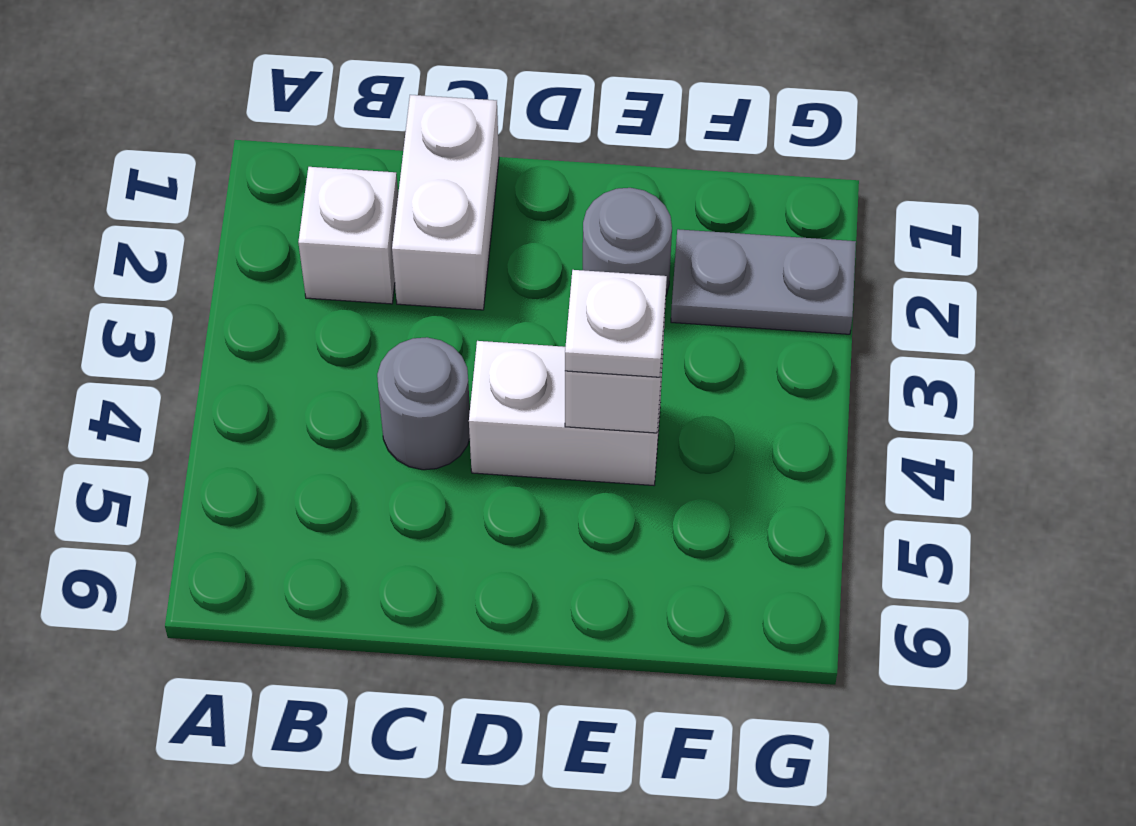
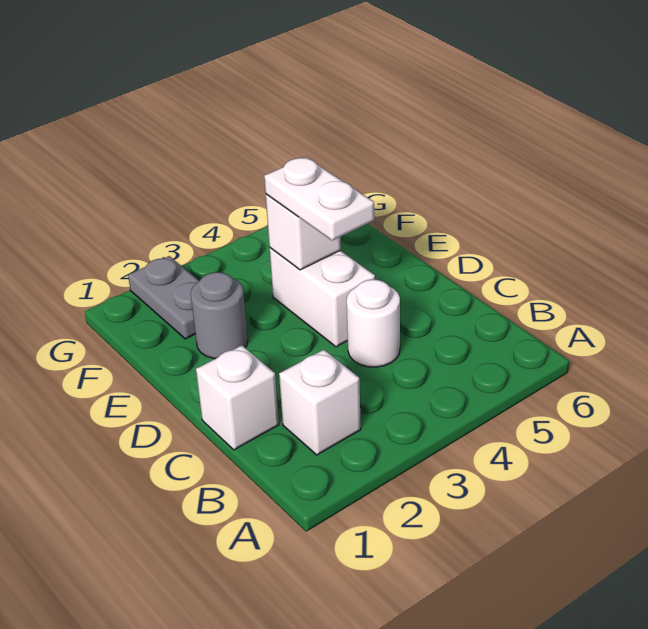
white 1x2 brick [392,95,499,310] -> white 1x1 brick [196,345,279,450]
grey 1x1 round brick [377,337,470,470] -> white 1x1 round brick [347,279,400,367]
white 1x1 plate [565,270,667,377] -> white 1x2 plate [264,157,374,240]

